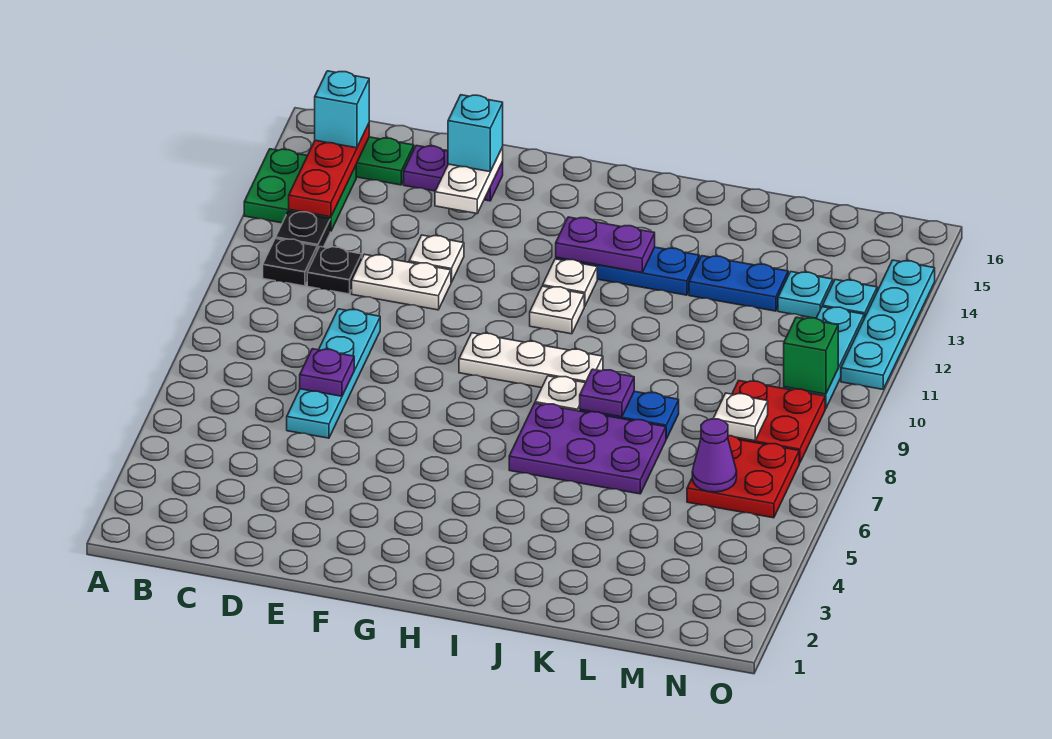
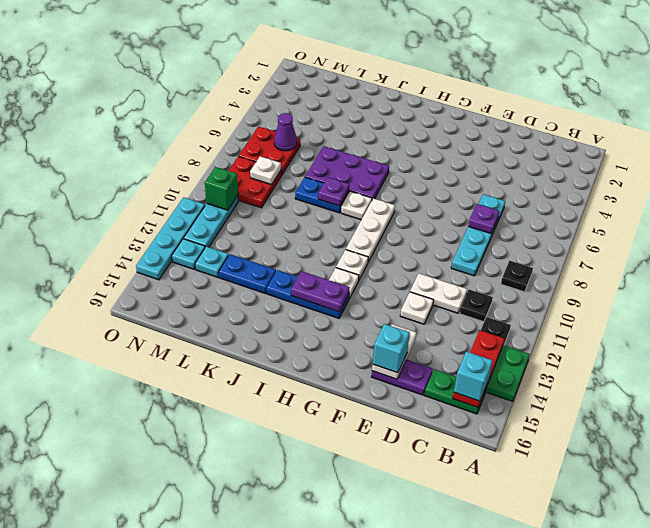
black 1x1 plate [263,238,317,286] -> black 1x1 plate moved to [501,261,533,292]
white 1x3 plate [459,333,603,388] -> white 1x3 plate turned to [346,198,395,262]

